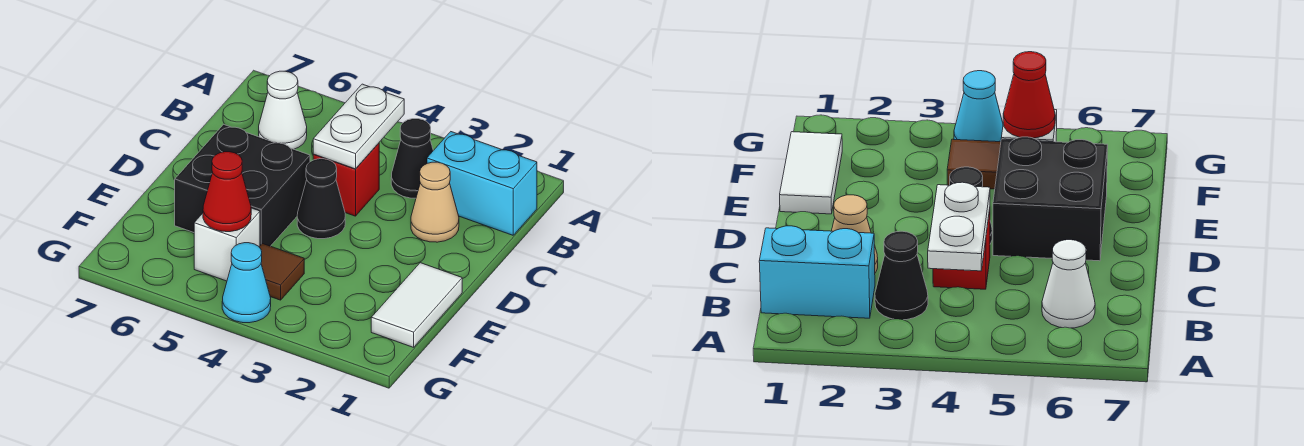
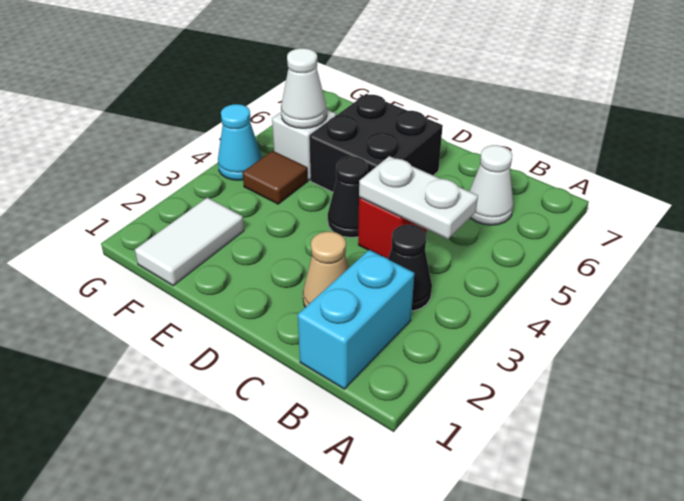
white 1x2 tile [371,263,462,347] -> white 1x2 tile turned to [135,198,244,286]
red 1x1 cone [203,152,251,232] -> white 1x1 cone [281,48,327,128]

